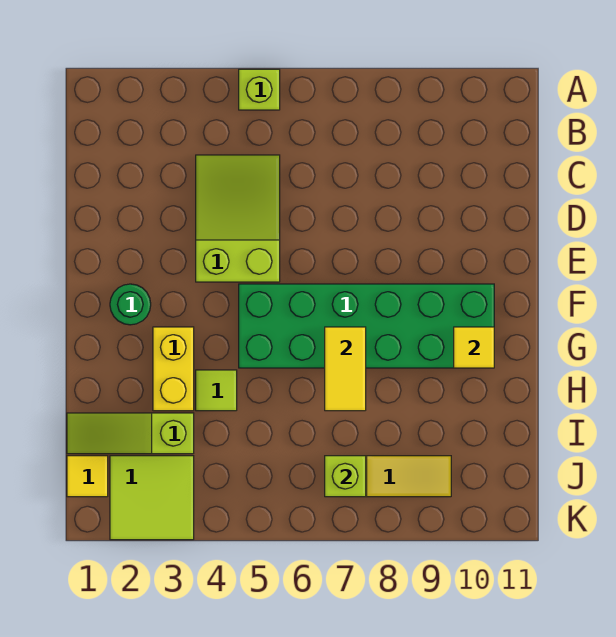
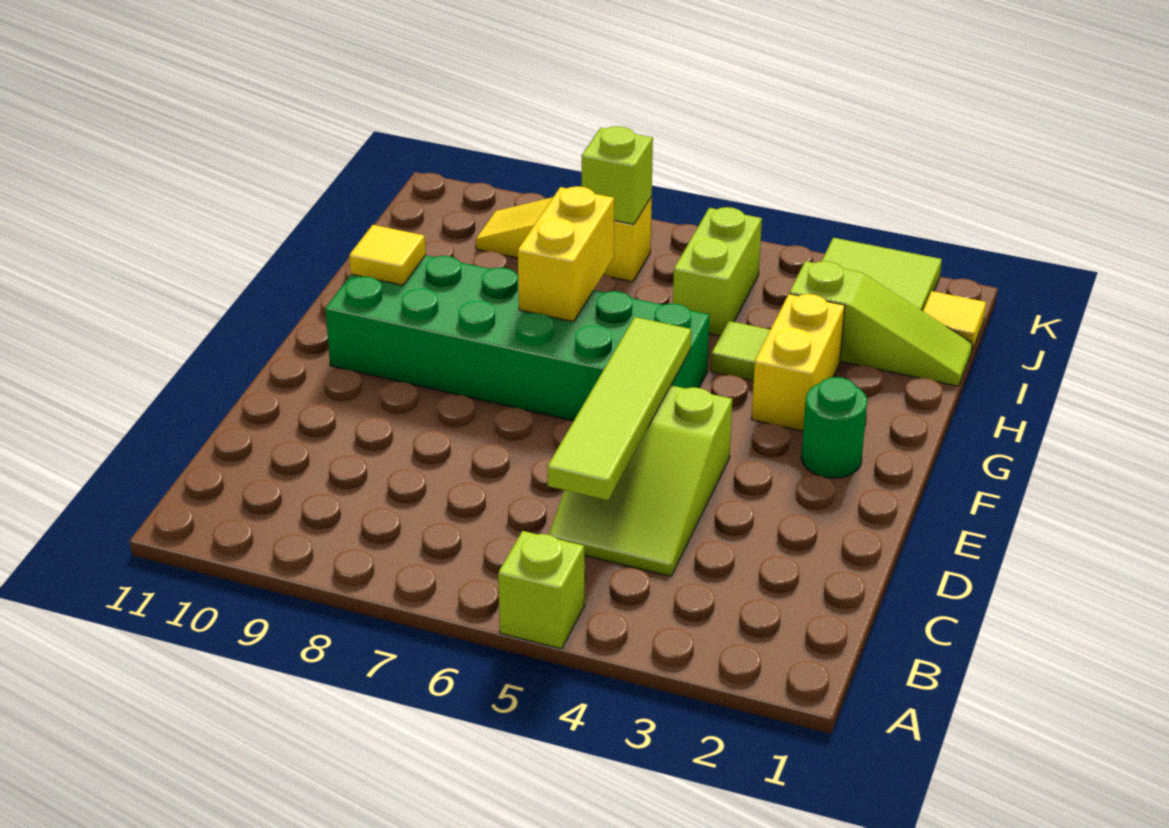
none -> lime 1x4 tile [547,317,691,500]
yellow 1x2 tile [325,327,366,411] -> yellow 1x2 brick [518,186,614,322]
none -> lime 1x2 brick [673,207,762,336]

